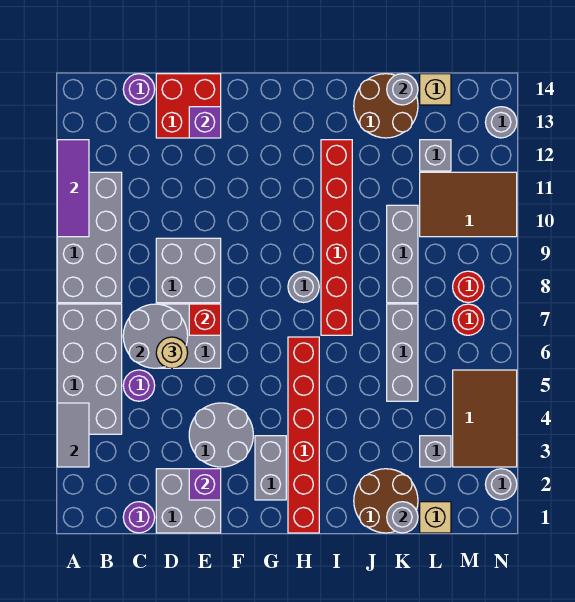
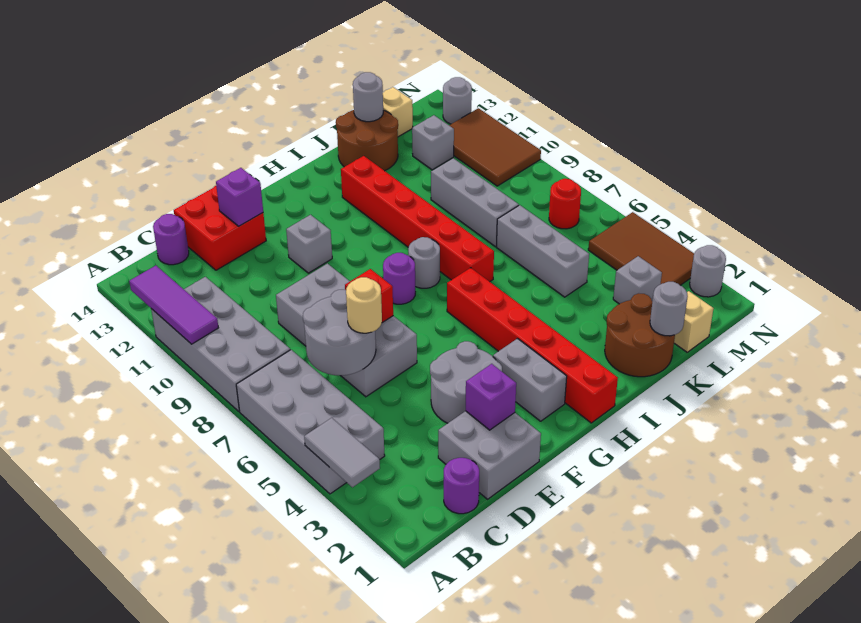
purple 1x1 round brick [123,370,155,401] -> purple 1x1 round brick moved to [383,253,415,304]
none -> grey 1x1 brick [286,215,332,273]
brown 2x3 tile [420,172,517,237] -> brown 2x3 tile turned to [449,108,541,186]
red 1x1 round brick [453,271,484,302] -> none

